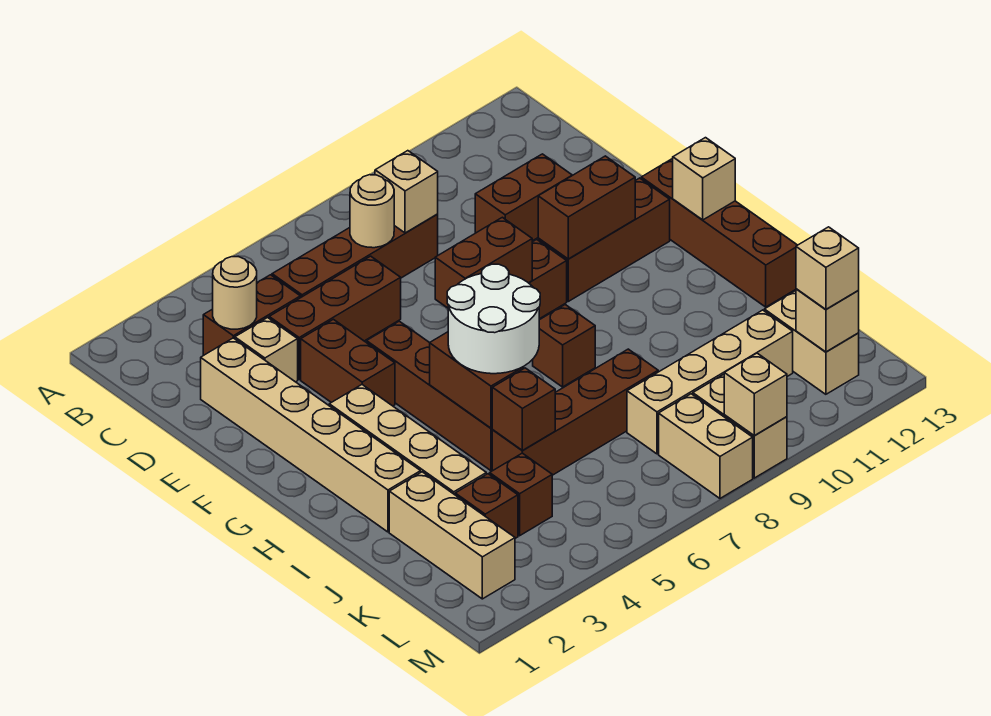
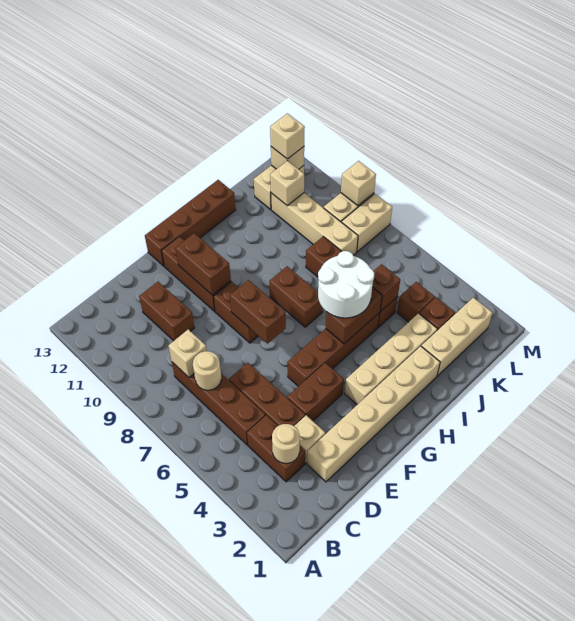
tan 1x1 brick [673,138,735,220] -> tan 1x1 brick moved to [270,161,304,206]
brown 1x1 brick [533,305,595,387] -> brown 1x2 brick [269,266,323,327]

